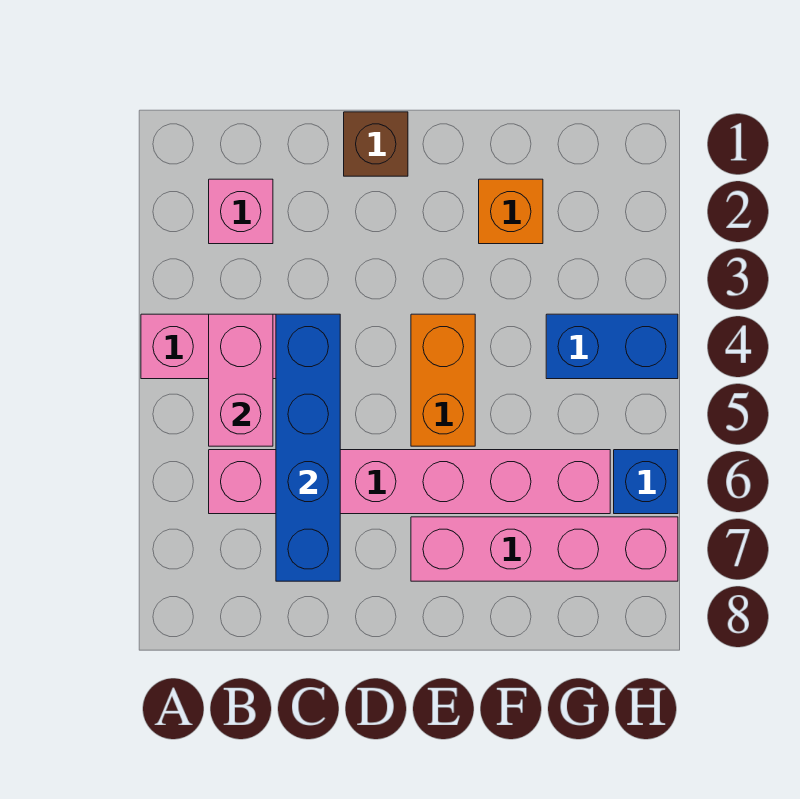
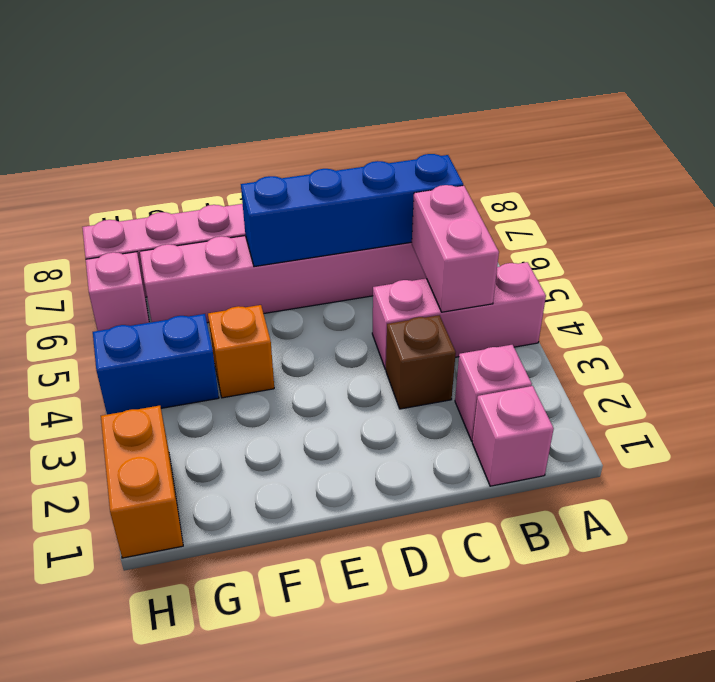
none -> pink 1x1 brick [472,386,554,486]
blue 1x4 brick [276,314,340,581] -> blue 1x4 brick turned to [241,154,463,267]
brown 1x1 brick [344,112,408,176] -> brown 1x1 brick moved to [386,315,456,409]
orange 1x2 brick [411,314,475,446] -> orange 1x2 brick moved to [101,406,183,558]
orange 1x1 brick [479,179,543,244] -> orange 1x1 brick moved to [208,305,274,398]
blue 1x1 brick [614,450,678,514] -> pink 1x1 brick [86,252,149,331]

